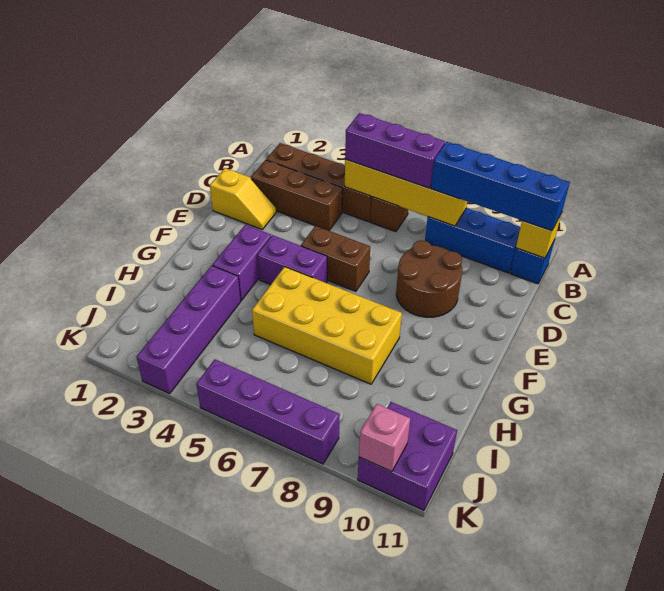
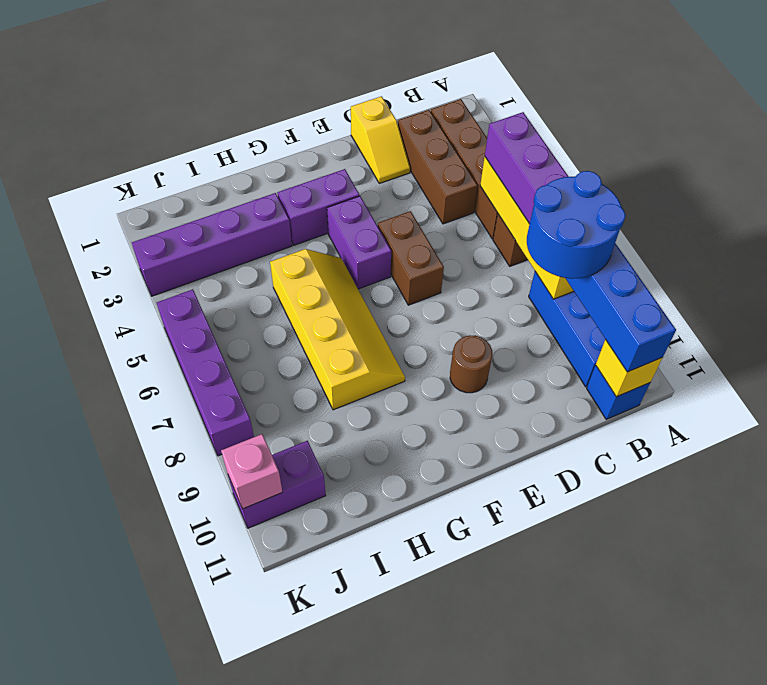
none -> blue 2x2 round brick [527,171,626,279]
brown 2x2 round brick [396,240,462,317] -> brown 1x1 round brick [450,336,492,393]
yellow 2x4 brick [252,267,402,384] -> yellow 2x4 slope [270,249,405,410]
purple 2x2 brick [358,402,457,510] -> purple 1x2 brick [228,441,326,528]

